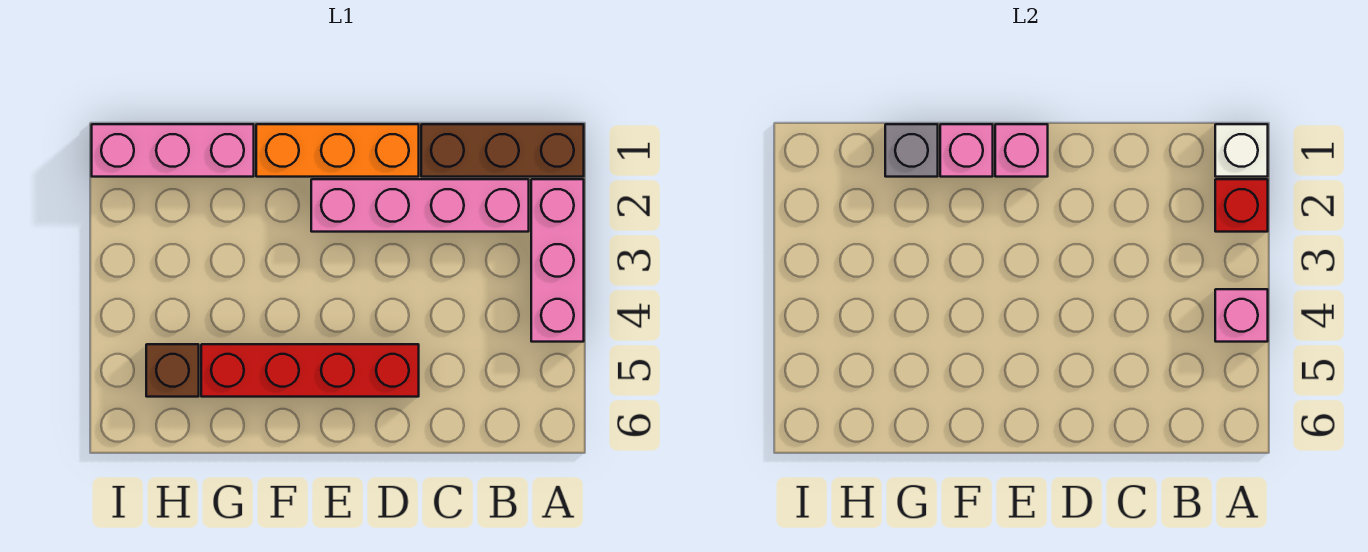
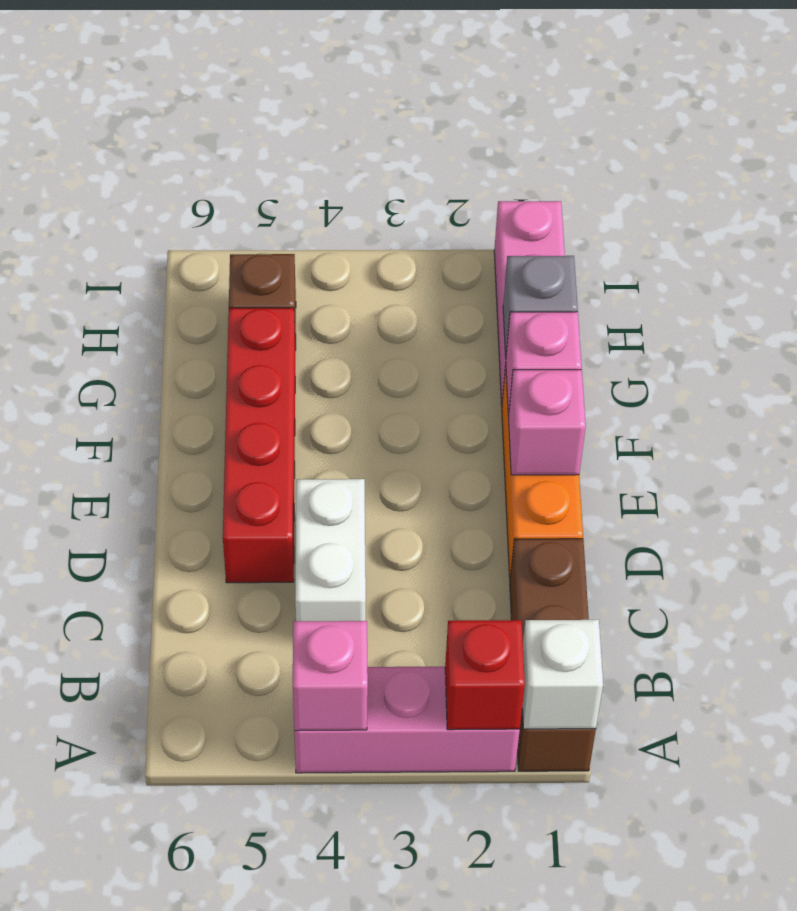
pink 1x4 brick [311,179,529,232] -> none
none -> white 1x2 brick [295,479,366,621]

